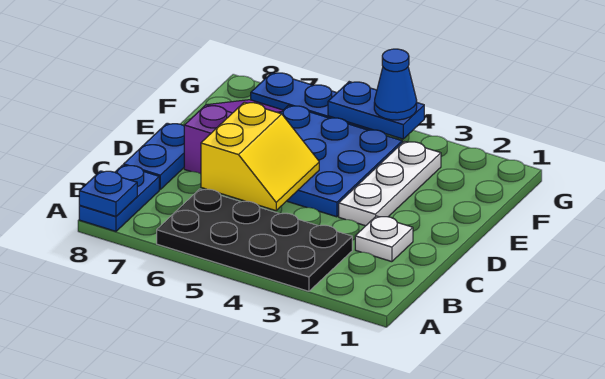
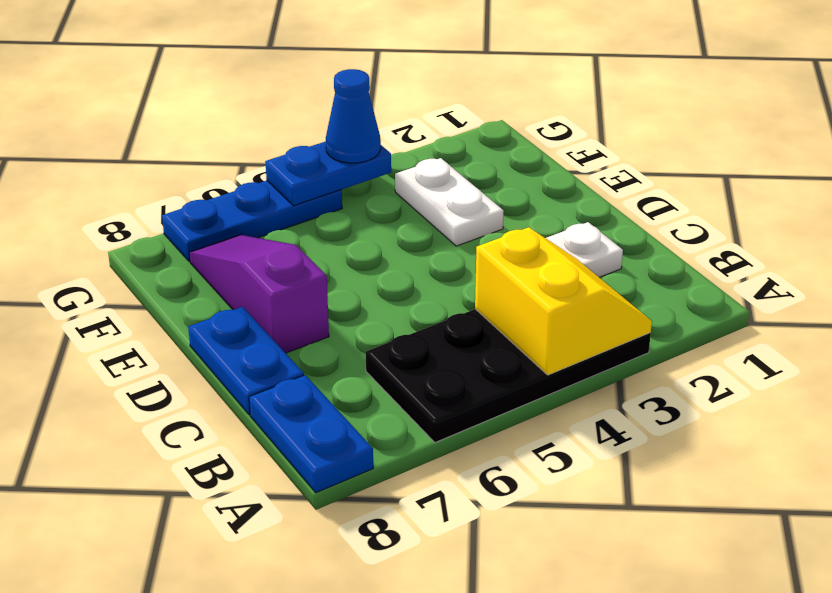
blue 1x1 plate [79,171,137,216] -> none
yellow 2x2 slope [201,102,319,211] -> yellow 2x2 slope moved to [475,227,652,375]
white 1x3 plate [339,141,441,226] -> white 1x2 plate [395,158,504,246]
blue 3x3 plate [280,105,402,217] -> none

